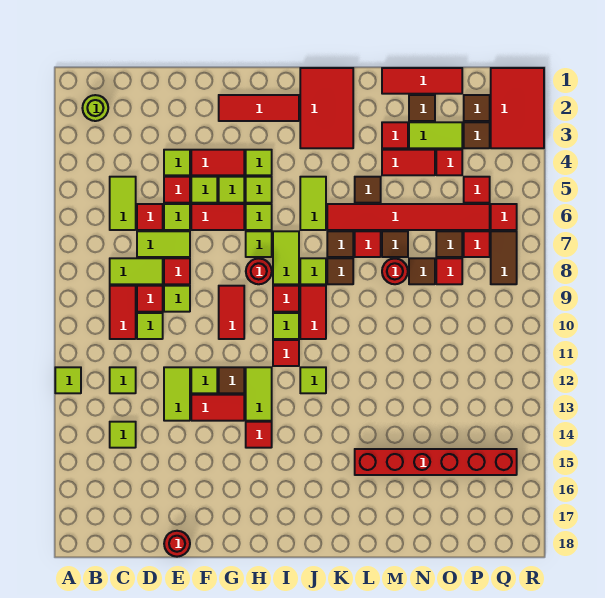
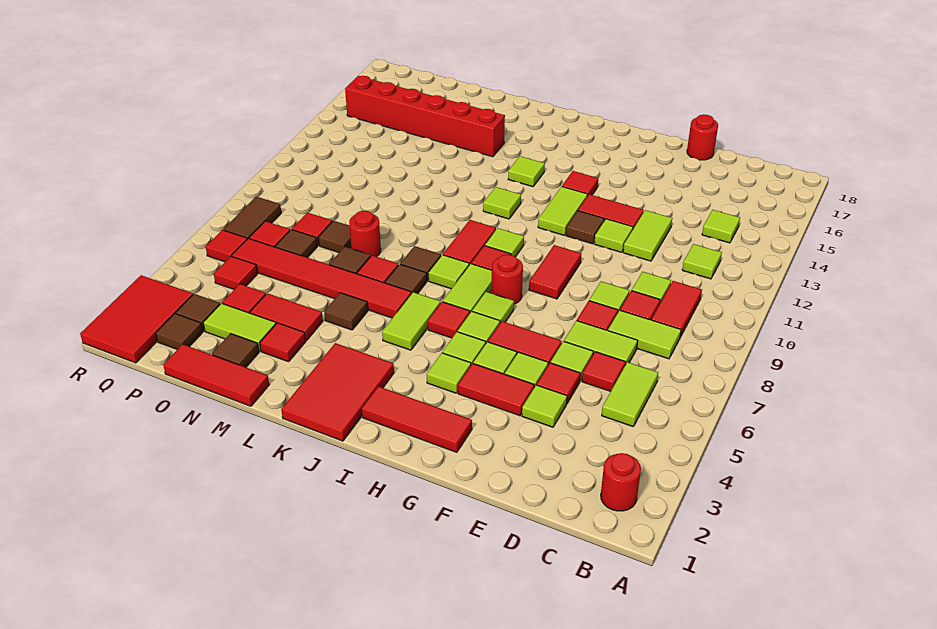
lime 1x1 tile [55,367,81,393] -> lime 1x1 tile moved to [508,156,545,187]
lime 1x1 round brick [82,95,108,121] -> red 1x1 round brick [601,453,641,511]
red 1x1 tile [273,340,299,366] -> red 1x1 tile moved to [428,302,470,338]

